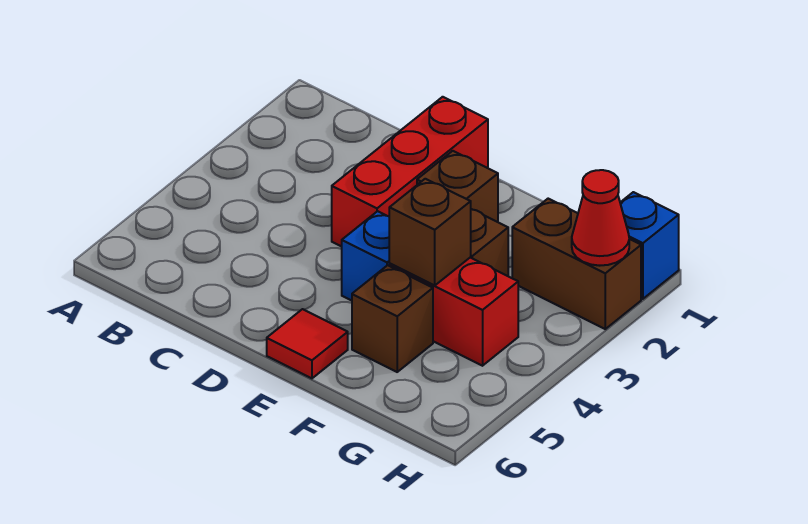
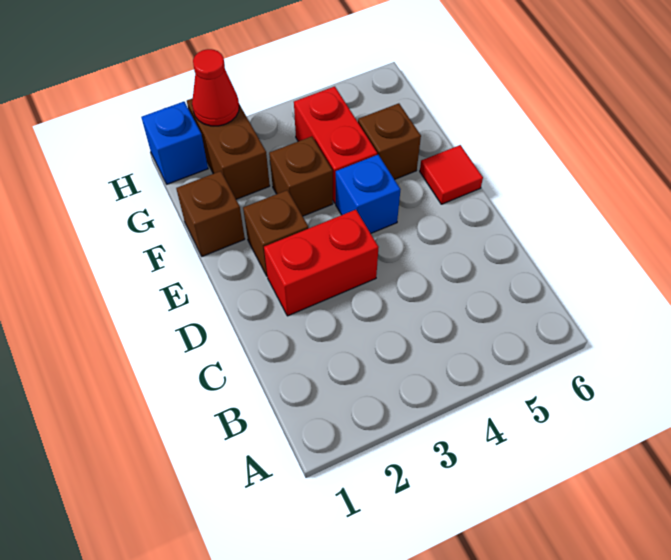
red 1x3 brick [332,97,488,247] -> red 1x2 brick [264,210,379,316]
brown 1x1 brick [389,179,471,285] -> brown 1x1 brick moved to [176,171,245,256]

